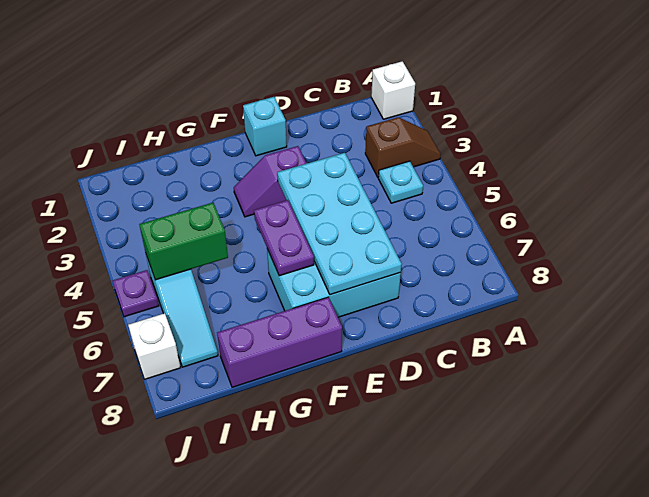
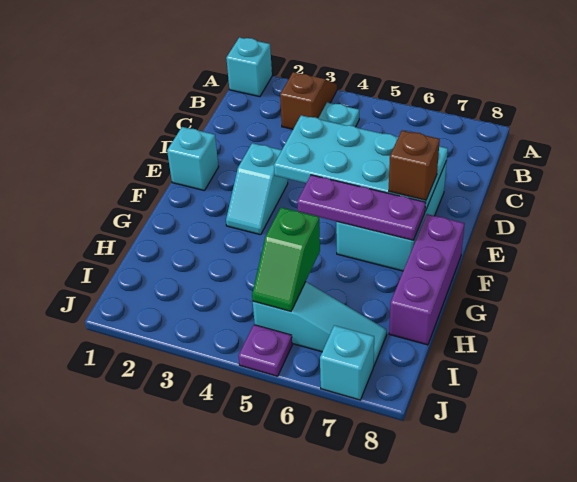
white 1x1 brick [371,61,415,119] -> cyan 1x1 brick [226,37,272,97]
purple 1x2 slope [234,146,307,217] -> cyan 1x2 slope [226,143,288,235]
none -> brown 1x1 brick [389,130,440,200]
purple 1x2 plate [254,200,314,276] -> purple 1x3 plate [297,175,426,240]
green 1x2 brick [139,203,228,280] -> green 1x2 slope [252,207,320,311]
white 1x1 brick [128,313,181,379] -> cyan 1x1 brick [320,325,374,400]

